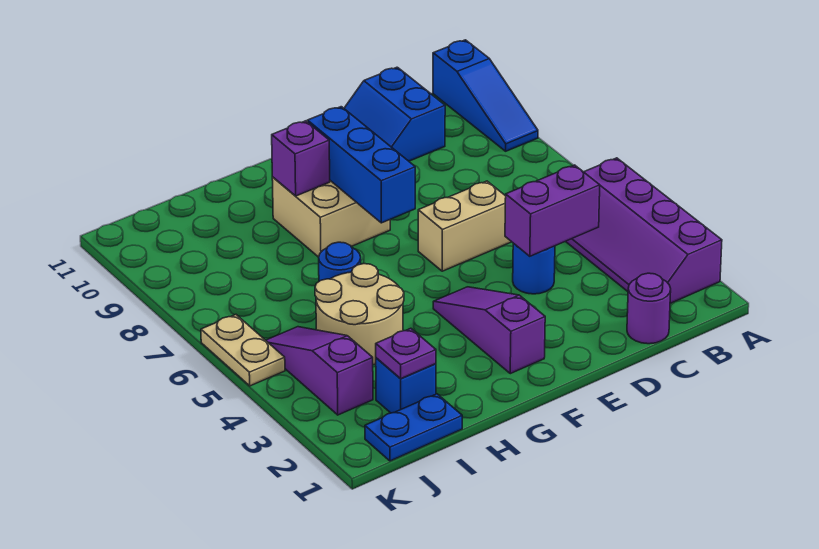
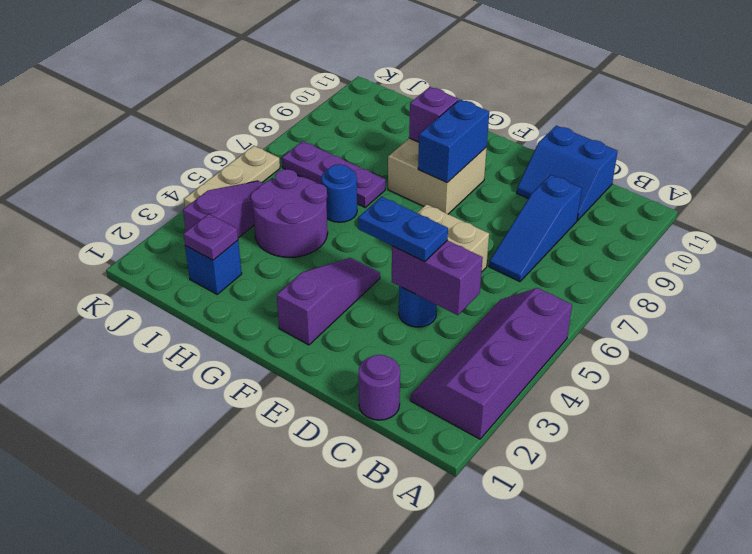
blue 1x3 slope [433,40,538,151] -> blue 1x3 slope moved to [489,175,582,282]
blue 2x2 slope [344,67,445,161] -> blue 2x2 slope turned to [517,126,618,220]
blue 1x3 brick [308,107,415,223] -> blue 1x2 brick [418,100,489,182]
tan 2x2 round brick [315,264,404,365] -> purple 2x2 round brick [251,169,328,257]
none -> purple 1x3 plate [282,141,386,207]
blue 1x2 plate [365,394,462,461] -> blue 1x2 plate moved to [358,197,448,262]
tan 1x2 plate [201,315,285,386] -> tan 1x3 plate [184,146,280,208]

